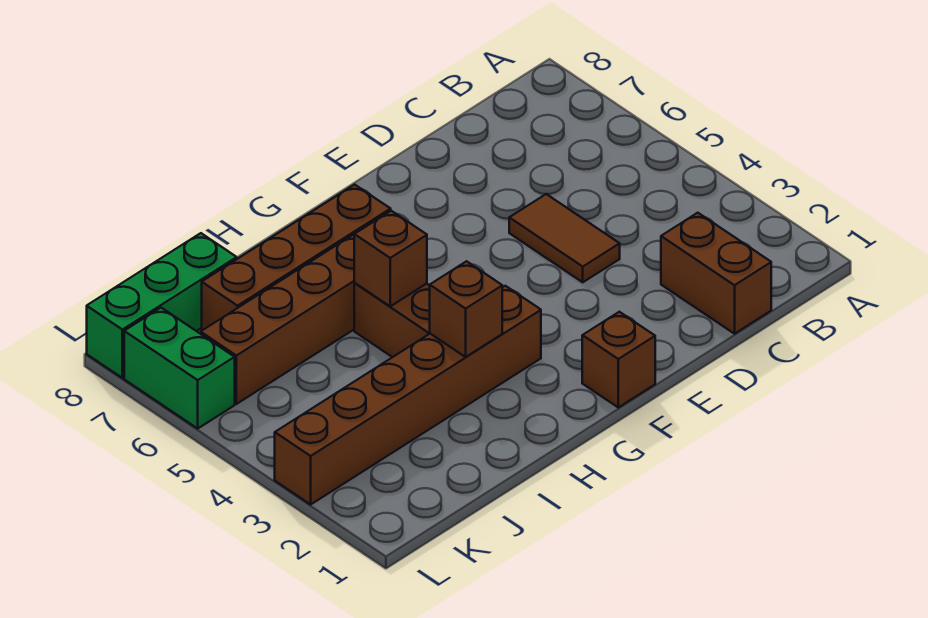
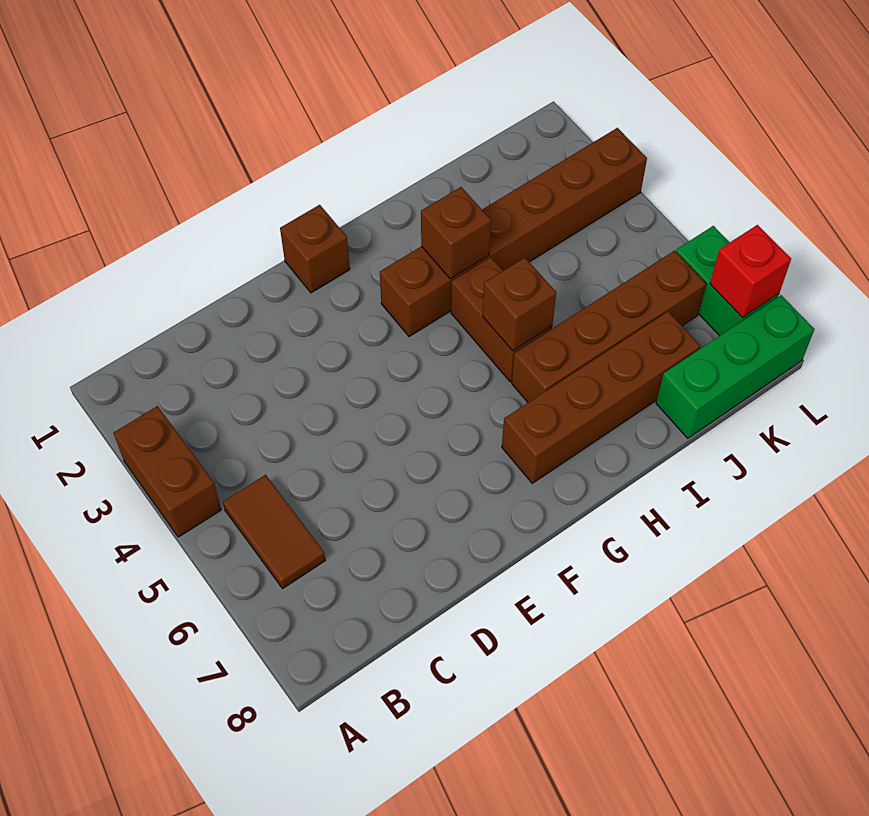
brown 1x2 brick [661,213,771,334] -> brown 1x2 brick moved to [114,406,221,537]
brown 1x2 tile [509,194,620,282] -> brown 1x2 tile moved to [223,475,325,589]
none -> red 1x1 brick [710,225,791,318]

